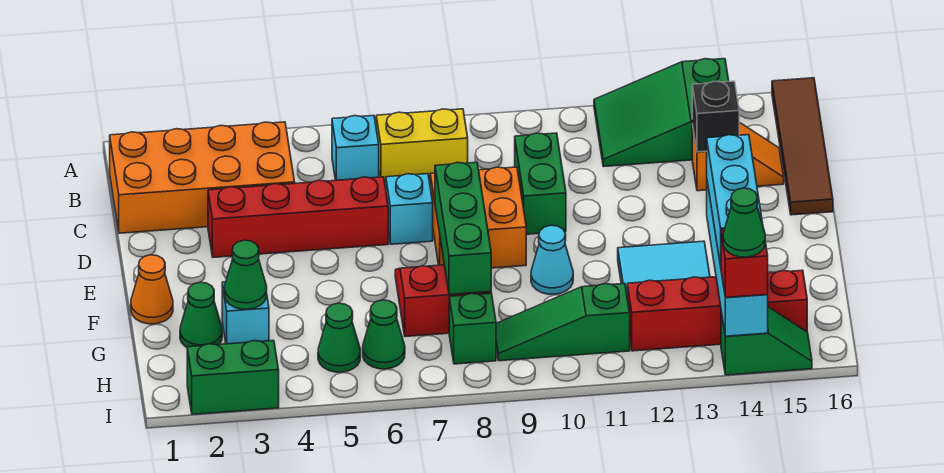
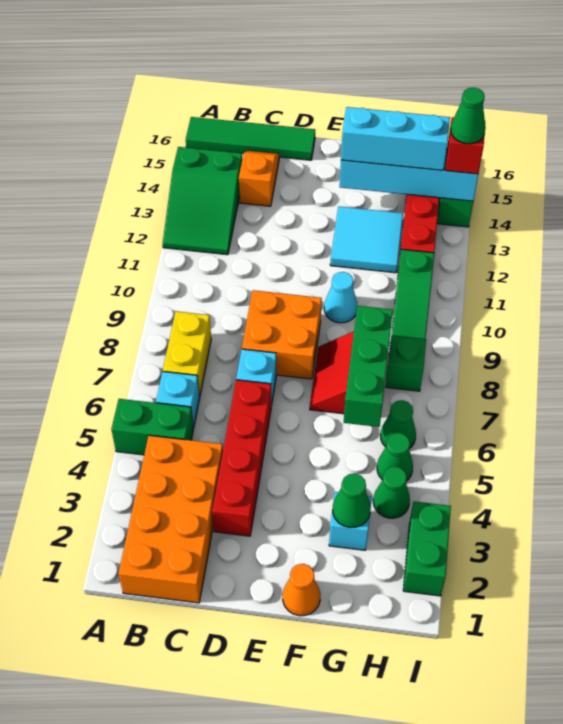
brown 1x4 tile [772,78,833,215] -> green 1x4 tile [186,117,315,160]
green 1x2 brick [515,133,566,234] -> green 1x2 brick moved to [111,399,193,455]
black 1x1 brick [692,81,739,152] -> none
green 1x3 brick [435,162,491,295] -> green 1x3 brick turned to [344,306,393,427]
green 1x1 cone [180,282,222,347] -> green 1x1 cone moved to [373,466,410,518]

